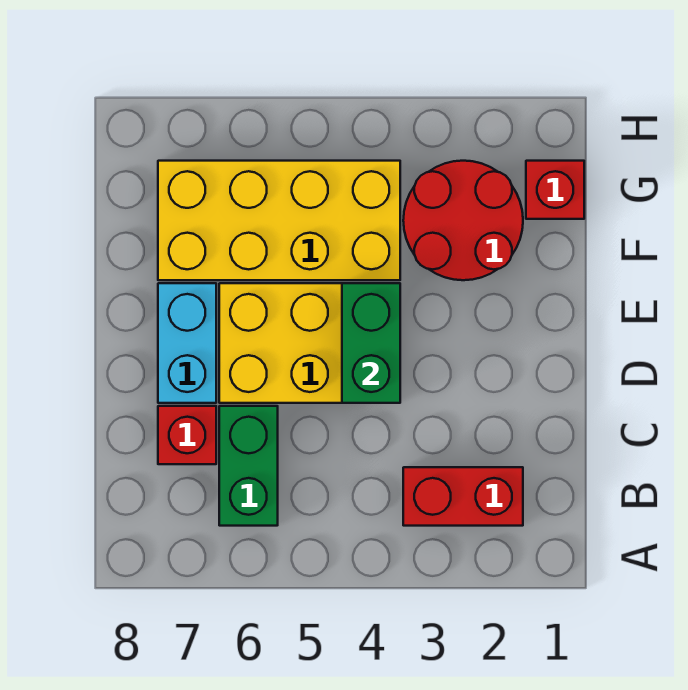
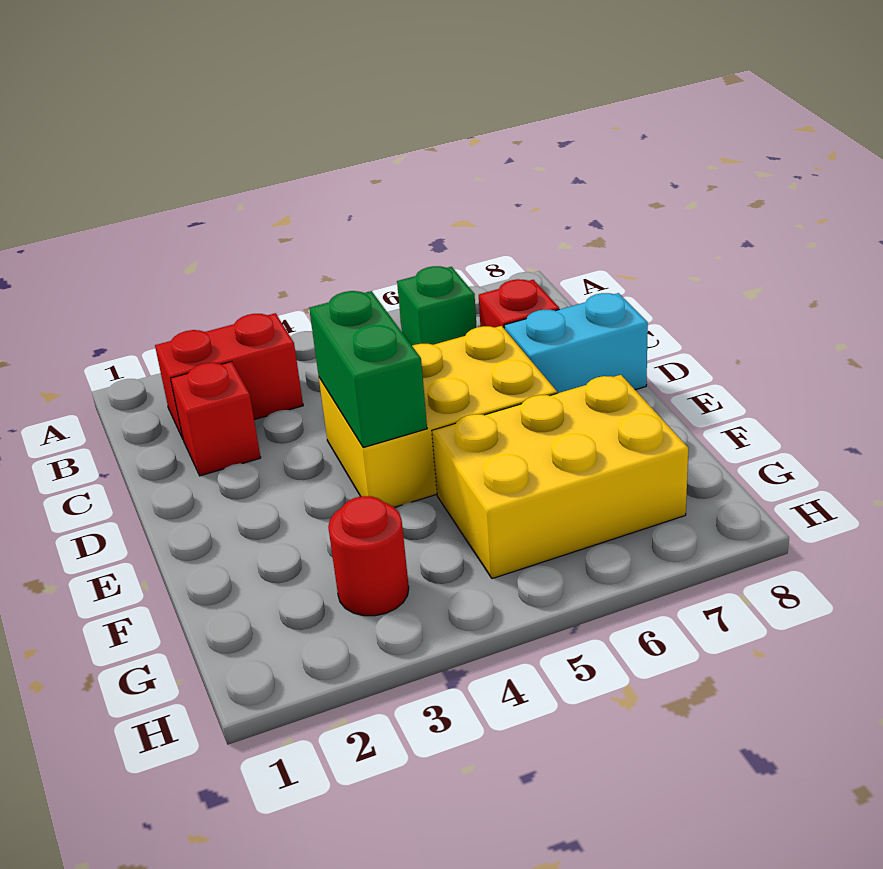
green 1x2 brick [219,406,278,526] -> green 1x1 brick [397,266,477,346]
cyan 1x2 brick [158,283,216,403] -> cyan 1x2 brick turned to [504,293,648,393]
red 2x2 round brick [403,161,523,280] -> red 1x1 round brick [328,496,409,616]
yellow 2x4 brick [158,161,400,280] -> yellow 2x3 brick [432,375,688,579]
red 1x1 brick [526,161,584,219] -> red 1x1 brick moved to [171,362,261,476]

